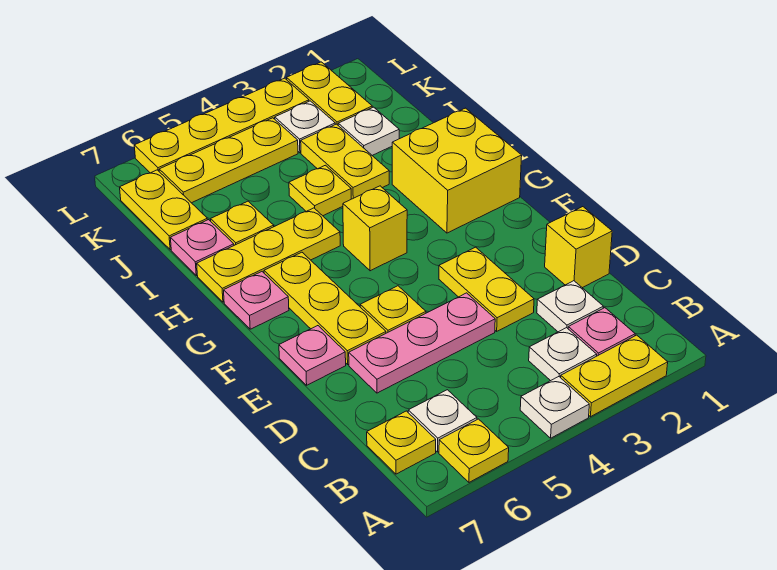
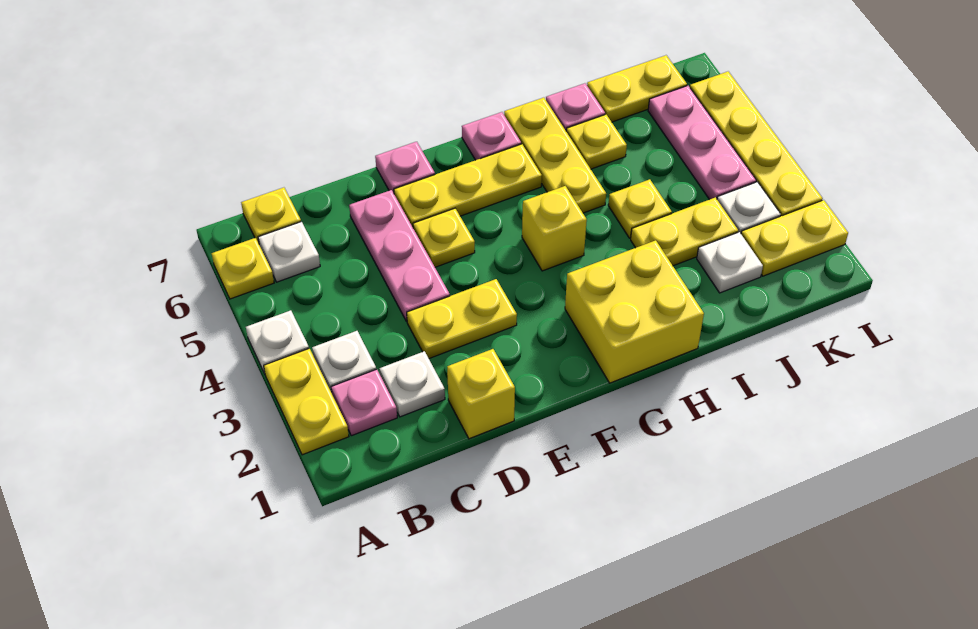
yellow 1x3 plate [159,118,298,203] -> pink 1x3 plate [648,86,756,200]

